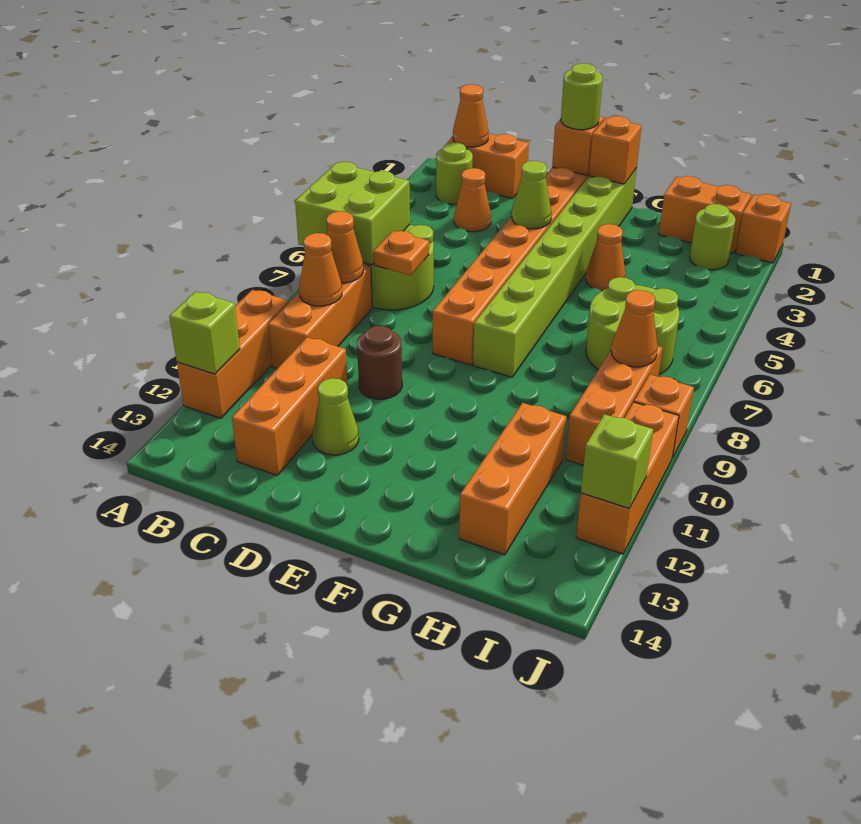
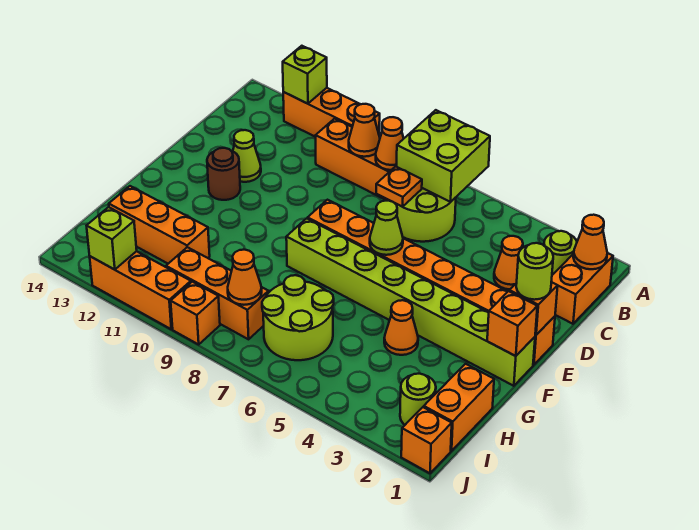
orange 1x3 brick [232,337,348,475] -> none
brown 1x1 round brick [357,326,402,399] -> brown 1x1 round brick moved to [207,148,240,200]
lime 1x1 cone [512,161,552,229] -> lime 1x1 cone moved to [370,201,403,255]

